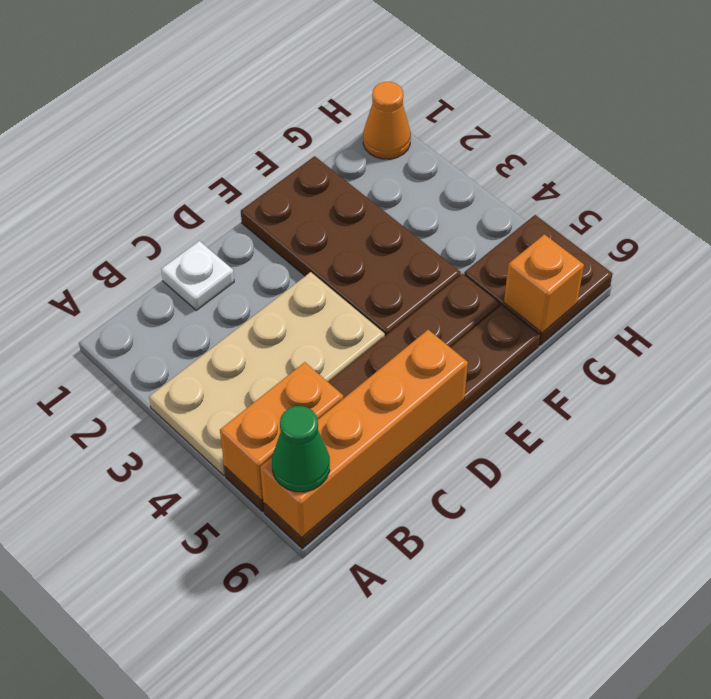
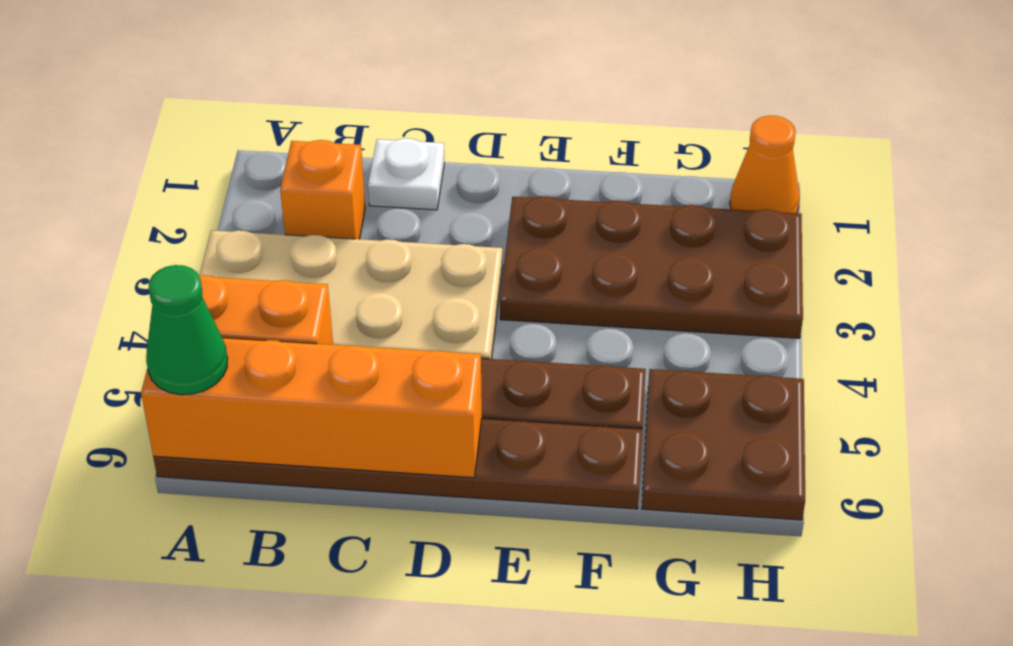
brown 2x4 plate [241,156,461,336] -> brown 2x4 plate turned to [500,196,803,338]
orange 1x1 brick [504,234,584,333] -> orange 1x1 brick moved to [280,140,365,239]

